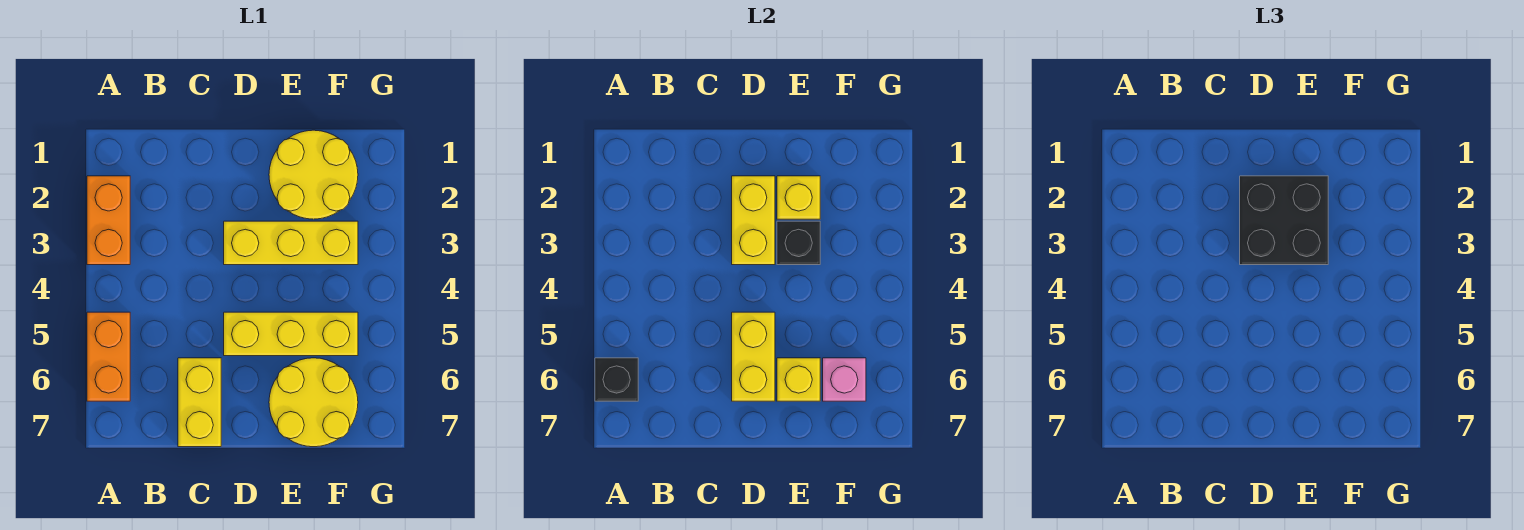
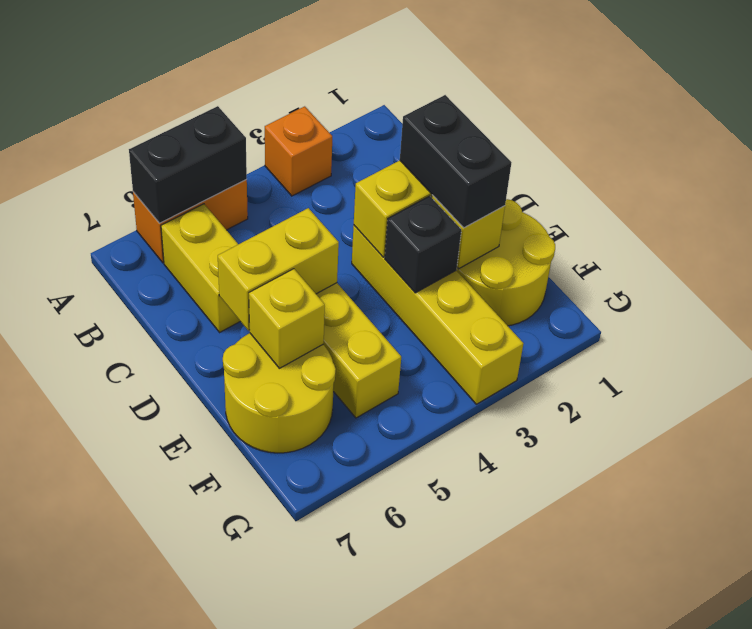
orange 1x2 brick [87,176,130,265] -> orange 1x1 brick [265,106,332,196]
black 1x1 brick [595,358,638,401] -> black 1x2 brick [129,106,247,223]
yellow 1x2 brick [178,358,221,447] -> yellow 1x2 brick turned to [161,204,240,332]
black 2x2 brick [1240,176,1328,265] -> black 1x2 brick [400,95,511,228]
yellow 1x3 brick [224,221,358,265] -> yellow 1x4 brick [352,226,523,404]
pink 1x1 brick [823,358,866,401] -> none

